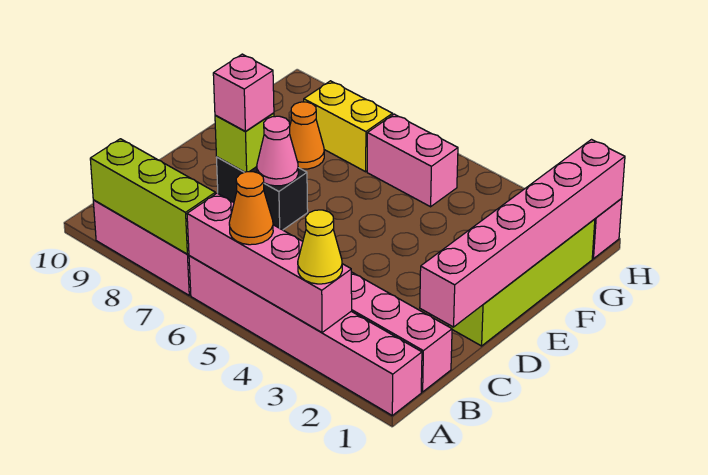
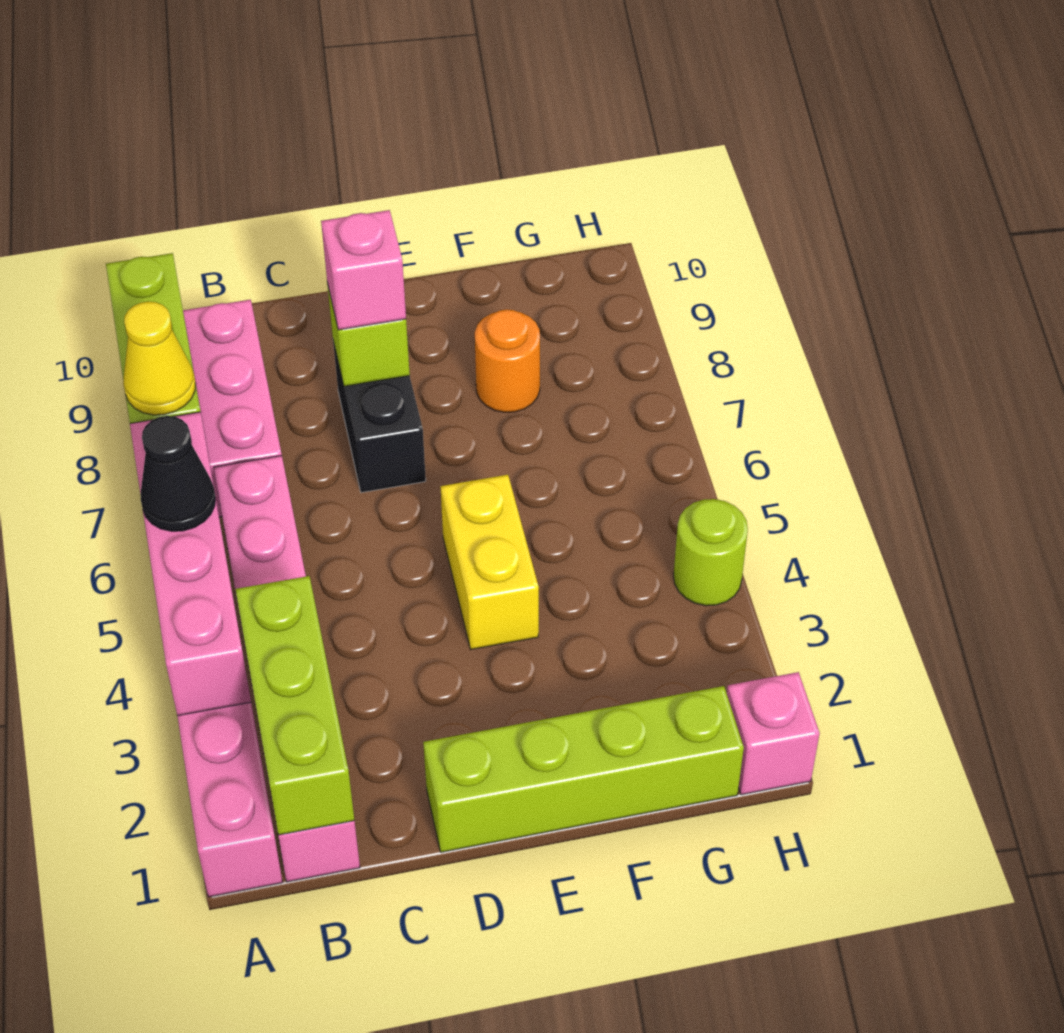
yellow 1x1 cone [298,210,342,284] -> yellow 1x1 cone moved to [123,301,195,415]
orange 1x1 cone [229,172,273,245] -> black 1x1 cone [141,416,215,531]
none -> lime 1x3 brick [235,576,354,835]
pink 1x6 brick [420,140,625,327] -> none
pink 1x1 cone [257,116,298,186] -> none
orange 1x1 cone [290,102,324,169] -> orange 1x1 round brick [475,309,540,412]
pink 1x2 brick [367,114,458,207] -> none
yellow 1x2 brick [304,81,393,172] -> yellow 1x2 brick moved to [440,475,539,649]
none -> lime 1x1 round brick [674,499,748,606]

